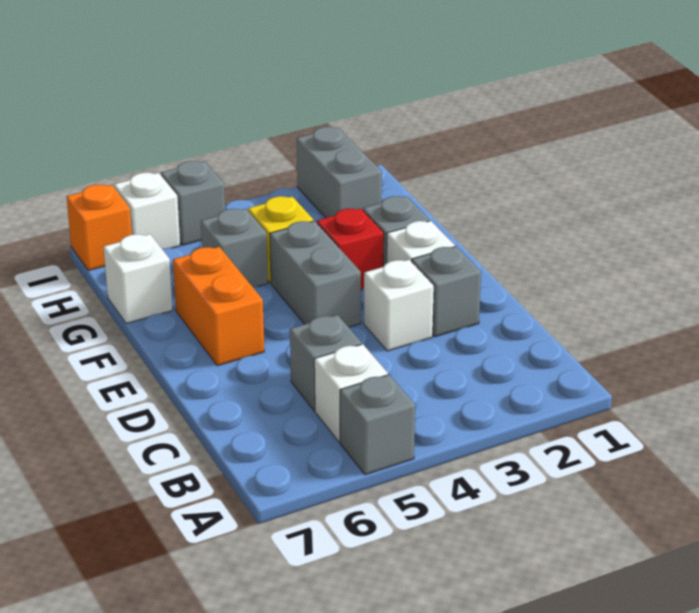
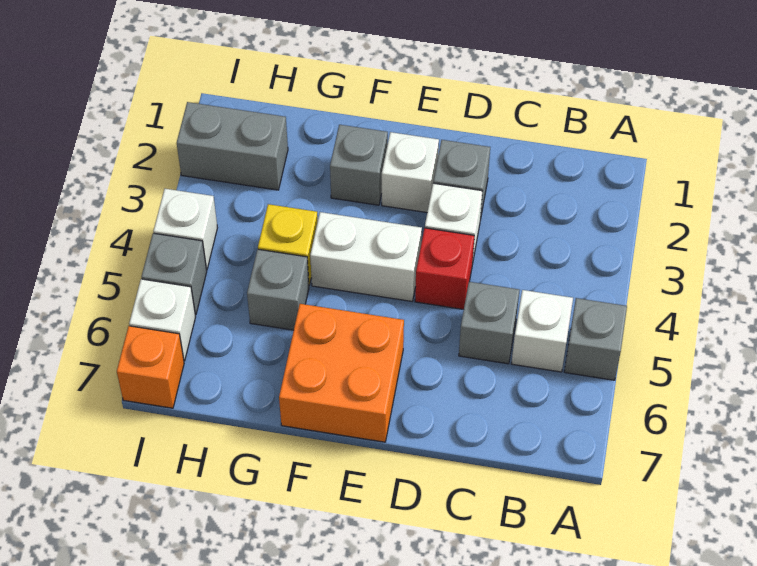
grey 1x2 brick [270,221,361,327] -> white 1x2 brick [310,212,422,301]
orange 1x2 brick [173,247,264,366] -> orange 2x2 brick [279,304,404,442]
red 1x1 brick [317,209,384,290] -> red 1x1 brick moved to [415,228,474,309]
white 1x1 brick [104,234,173,323] -> white 1x1 brick moved to [153,189,217,270]

